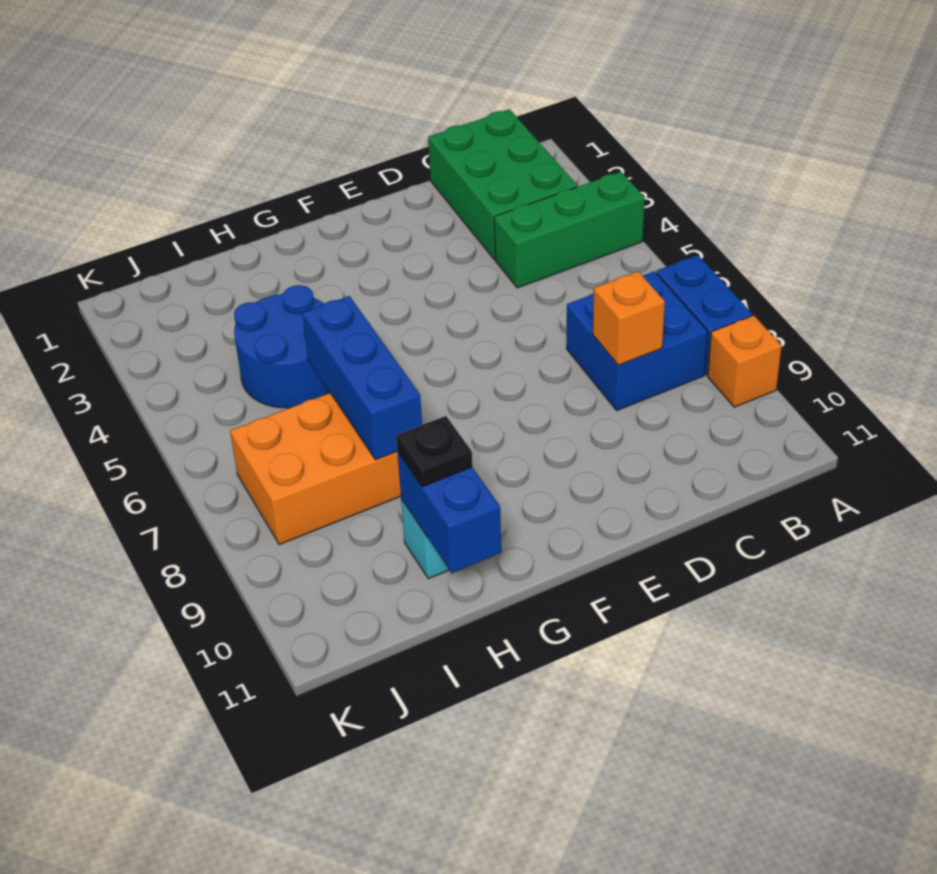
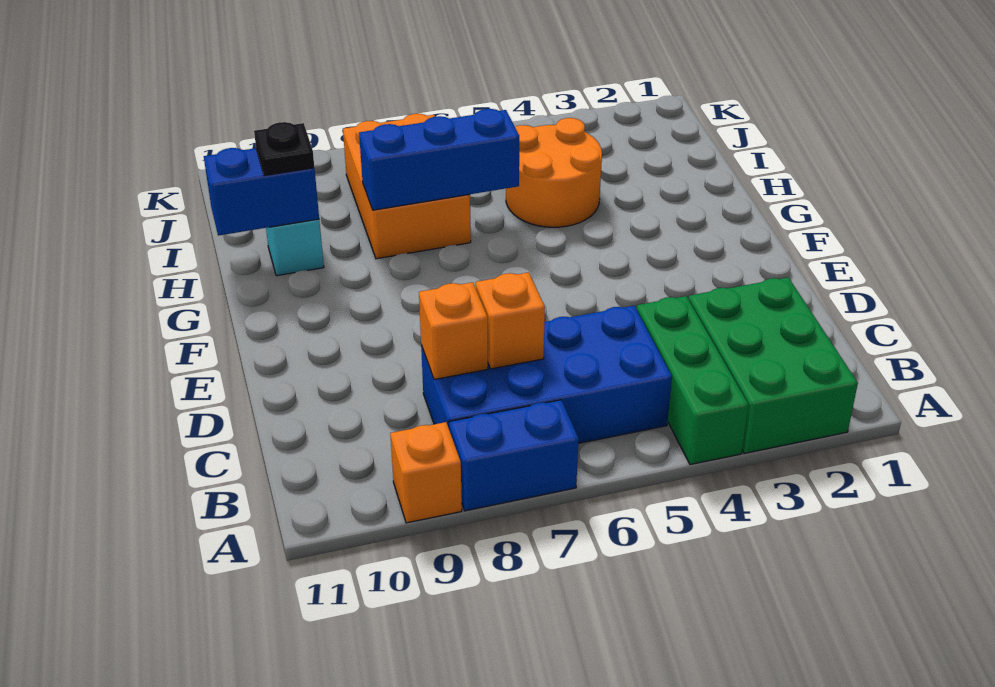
green 2x3 brick [428,109,577,260] -> green 2x3 brick turned to [689,277,858,453]
blue 2x2 brick [567,272,708,410] -> blue 2x4 brick [421,306,672,443]
none -> orange 1x1 brick [476,272,545,369]
blue 2x2 round brick [234,285,330,408] -> orange 2x2 round brick [506,118,602,227]

